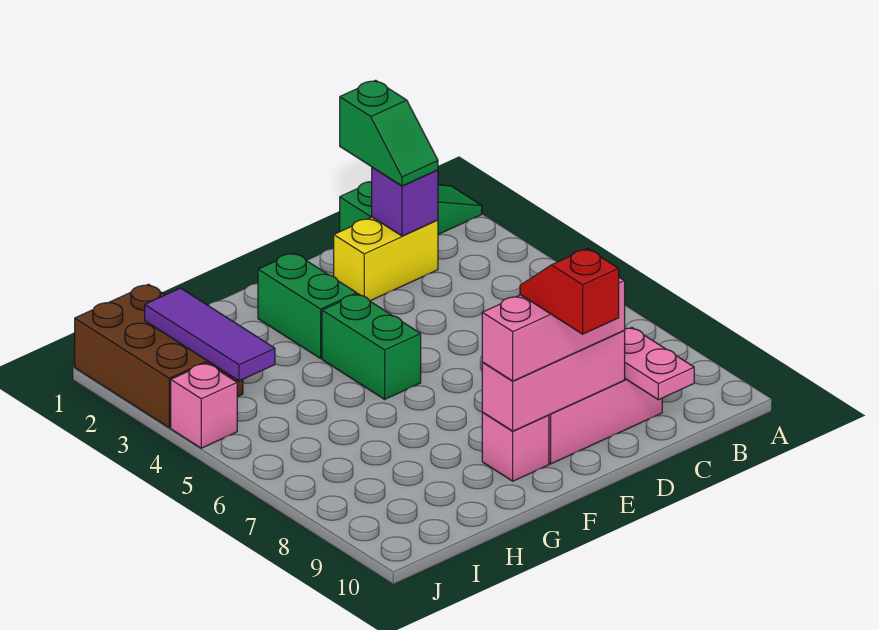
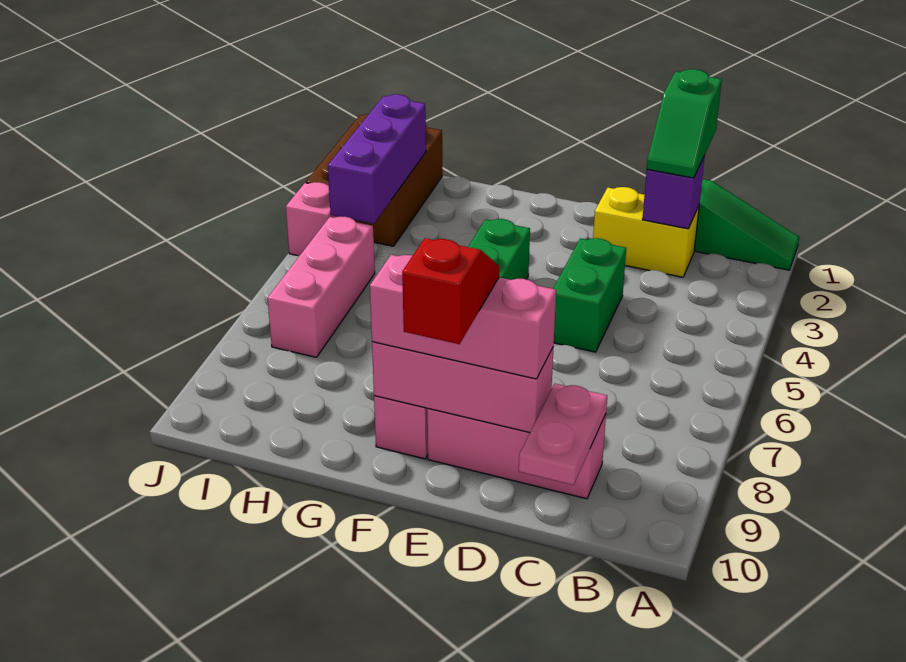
green 1x2 brick [258,253,357,358] -> green 1x2 brick moved to [553,238,626,352]
purple 1x3 tile [145,288,275,381] -> purple 1x3 brick [328,94,426,224]
none -> pink 1x3 brick [268,217,375,357]

